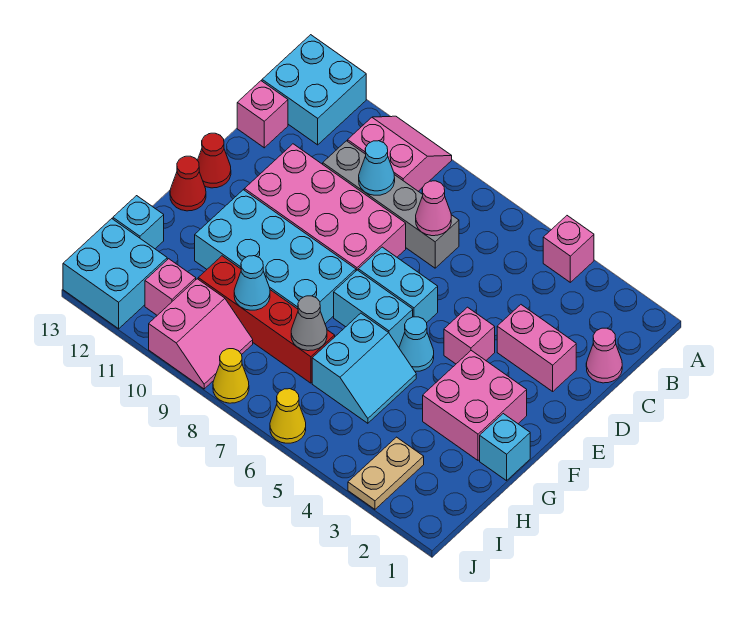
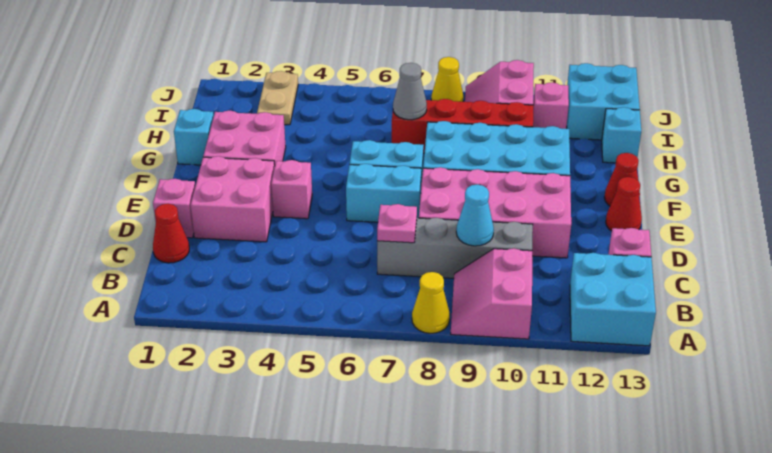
pink 1x1 brick [543,216,594,282] -> pink 1x1 brick moved to [153,179,195,238]
pink 2x2 slope [348,116,452,191] -> pink 2x2 slope turned to [451,248,532,339]
pink 1x1 cone [586,328,622,383] -> red 1x1 cone [153,204,189,263]
pink 1x1 cone [416,181,451,236] -> pink 1x1 plate [377,204,417,243]
pink 1x2 brick [497,305,576,391] -> pink 2x2 brick [191,156,275,242]
cyan 1x1 cone [399,317,434,371] -> none
cyan 2x2 slope [312,313,416,423] -> none
cyan 1x1 cone [234,256,270,310] -> none
yellow 1x1 cone [270,389,306,443] -> yellow 1x1 cone moved to [412,272,450,333]

